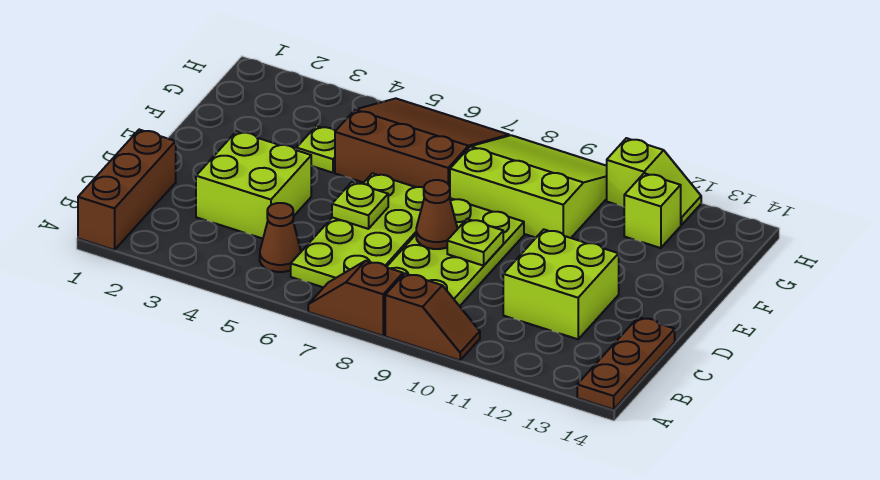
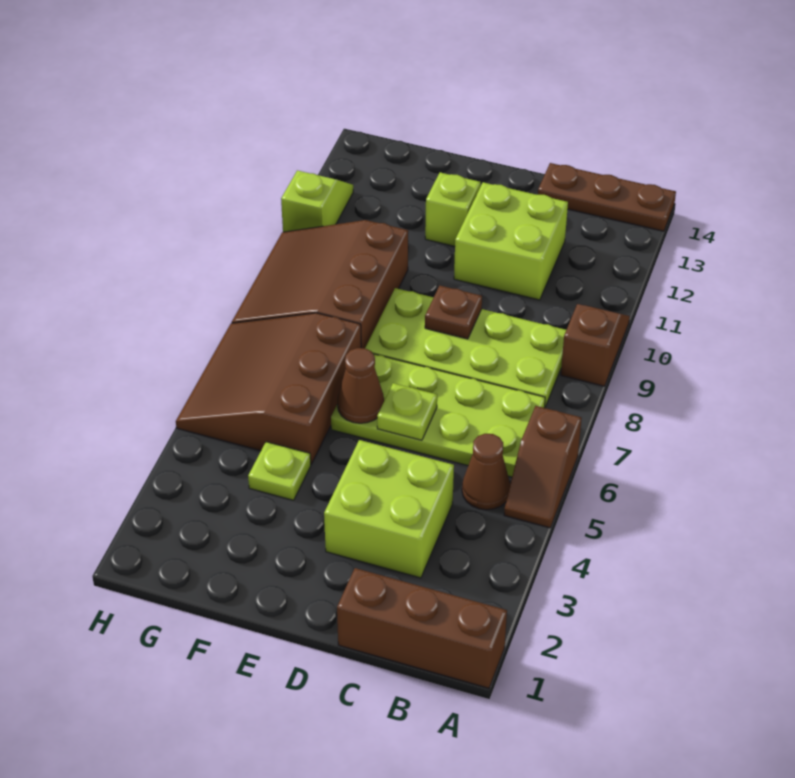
brown 1x2 slope [308,261,403,336] -> brown 1x2 slope moved to [504,406,582,528]
brown 1x1 cone [416,180,457,249] -> brown 1x1 cone moved to [337,348,384,423]
lime 1x1 plate [447,219,503,266] -> brown 1x1 plate [425,286,482,339]
lime 3x3 slope [450,135,607,238] -> brown 3x3 slope [232,220,408,348]
lime 1x1 brick [624,173,681,248] -> lime 1x1 brick moved to [425,172,481,246]

